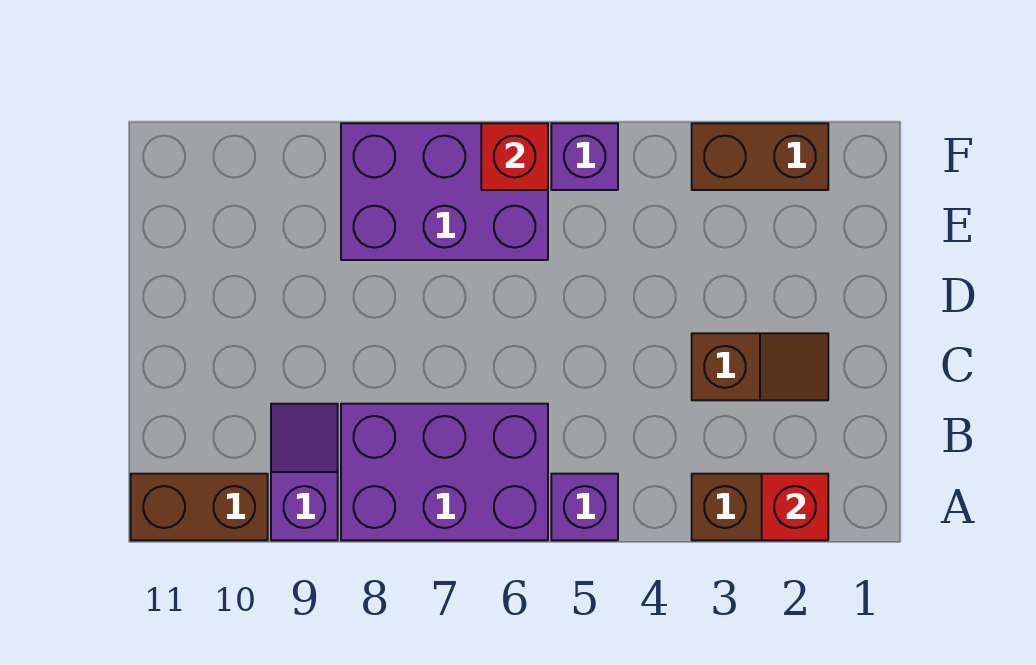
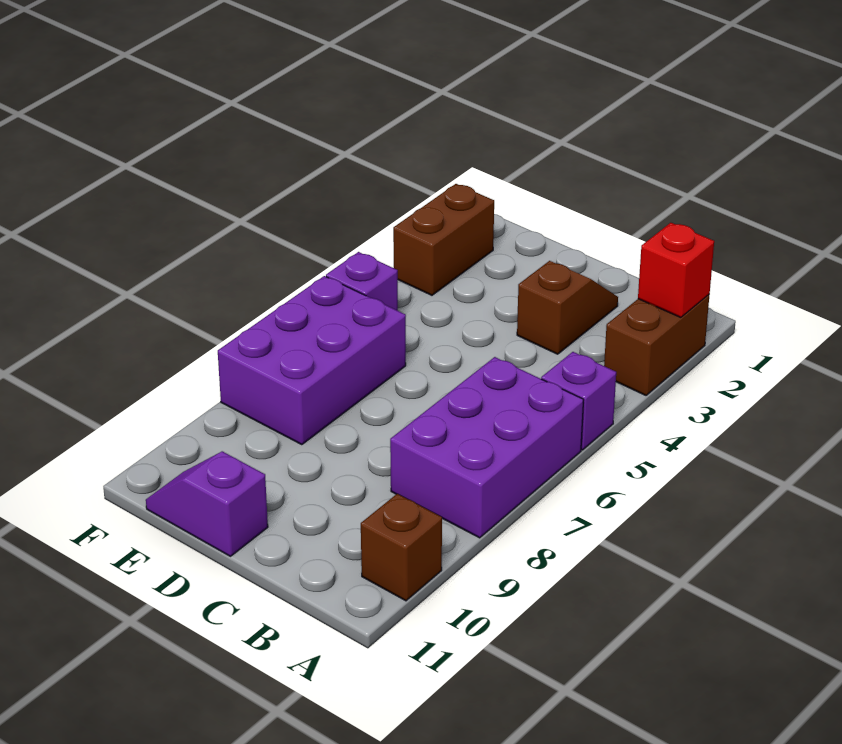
purple 1x2 slope [271,404,338,540] -> purple 1x2 slope moved to [146,451,268,556]
brown 1x2 brick [131,474,268,540] -> brown 1x1 brick [361,494,442,601]
red 1x1 brick [481,123,548,190] -> none

